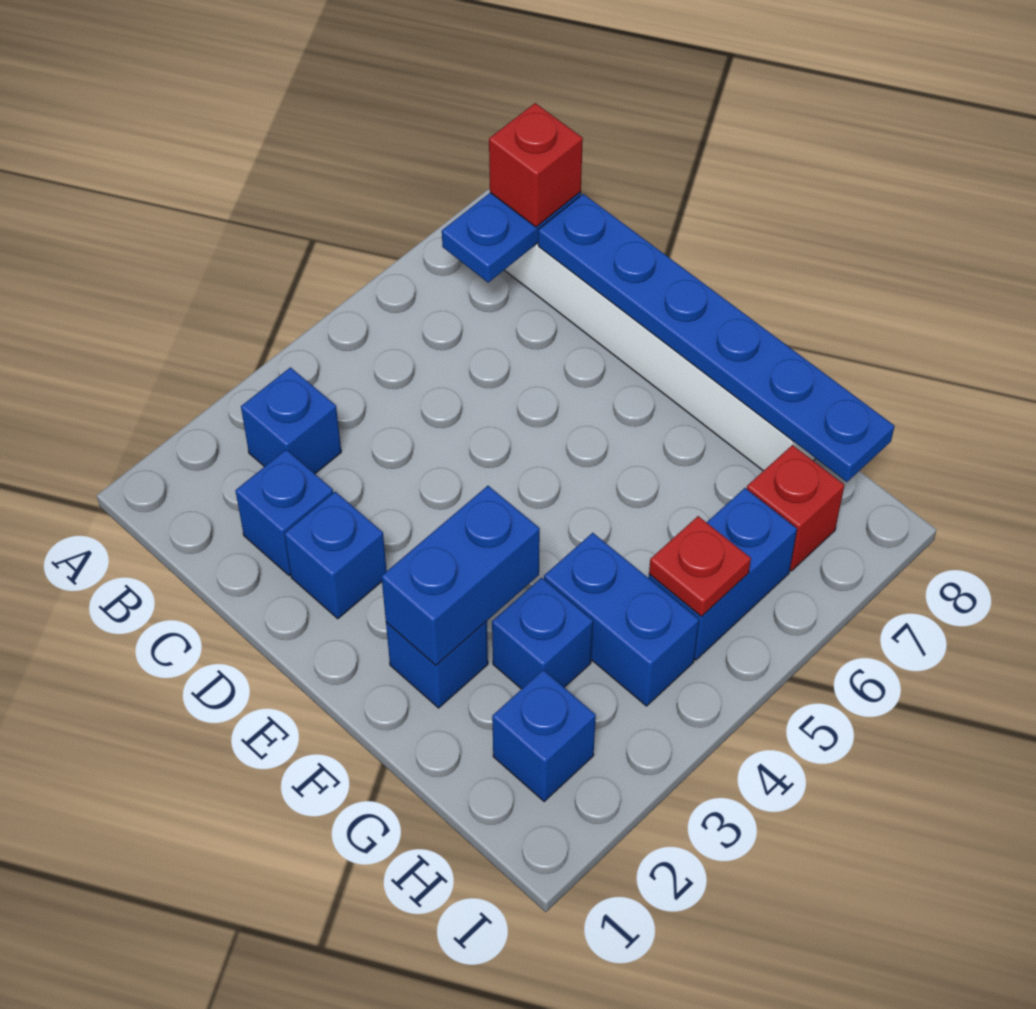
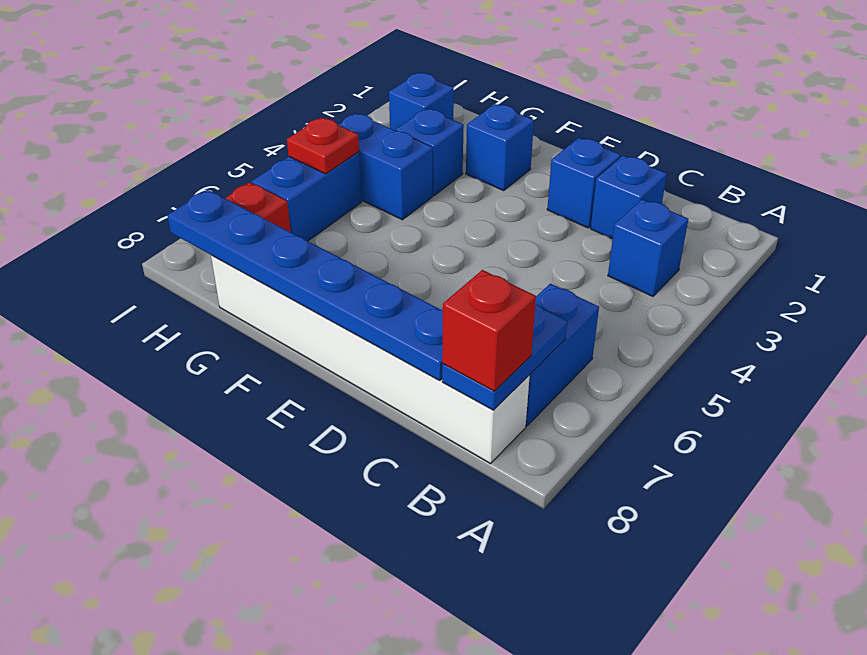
blue 1x2 brick [381,486,540,665] -> blue 1x2 brick moved to [526,284,599,426]

